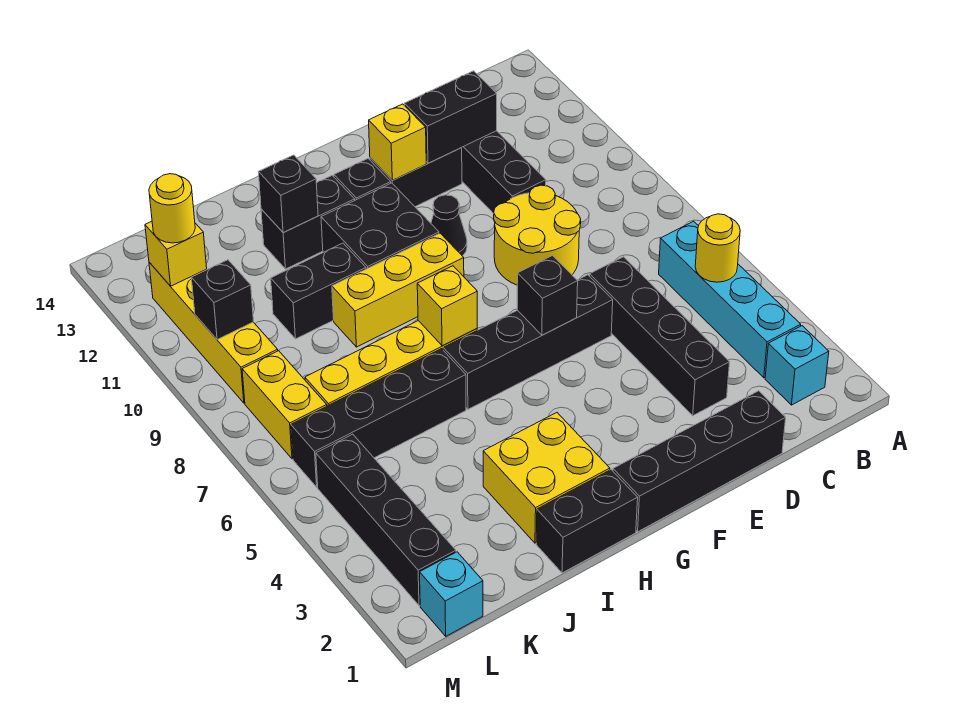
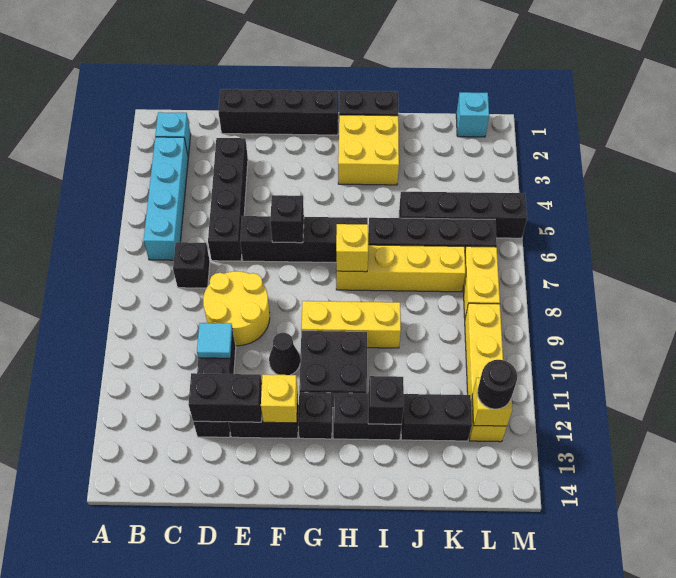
yellow 1x1 round brick [695,214,740,282] -> none
none -> cyan 1x1 tile [197,323,233,358]
black 1x2 brick [271,243,366,339] -> black 1x2 brick moved to [401,394,472,441]
black 1x4 brick [316,434,456,606] -> black 1x4 brick turned to [399,192,527,238]
black 1x1 brick [191,260,254,340] -> black 1x1 brick moved to [173,242,210,288]
yellow 1x1 round brick [149,174,195,243] -> black 1x1 round brick [477,360,517,409]

